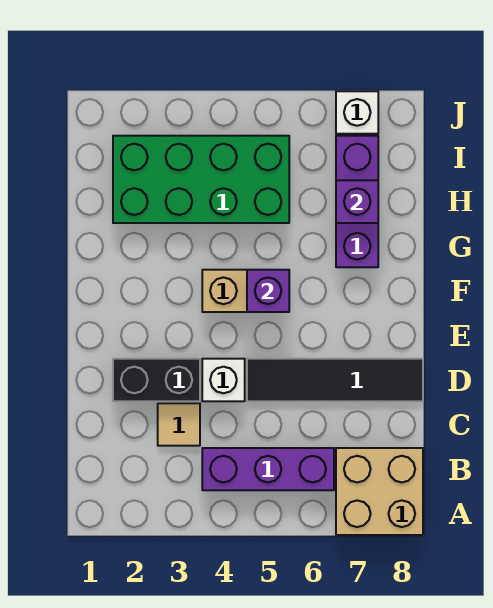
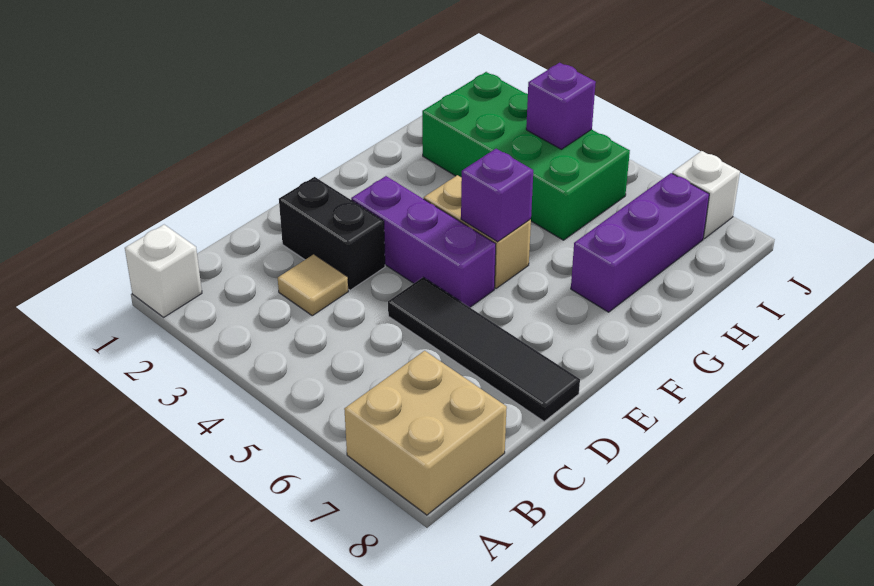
purple 1x3 brick [202,448,334,490] -> purple 1x3 brick moved to [351,176,496,307]
white 1x1 brick [202,359,245,401] -> white 1x1 brick moved to [125,225,202,317]
purple 1x1 brick [336,180,378,223] -> purple 1x1 brick moved to [526,63,596,149]

